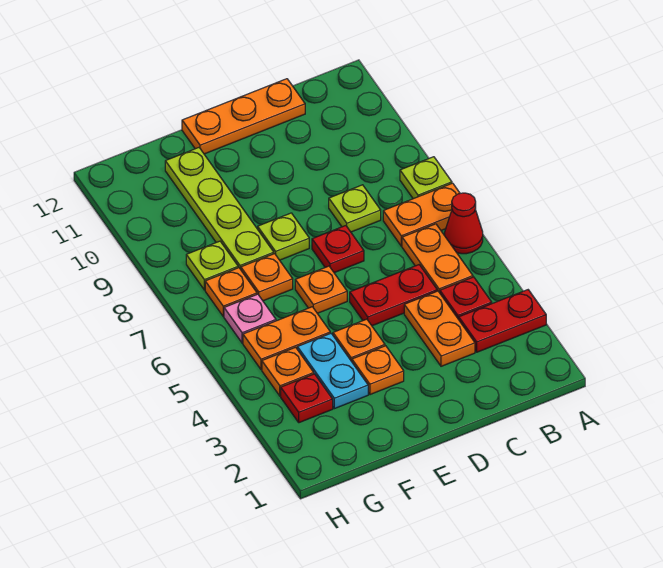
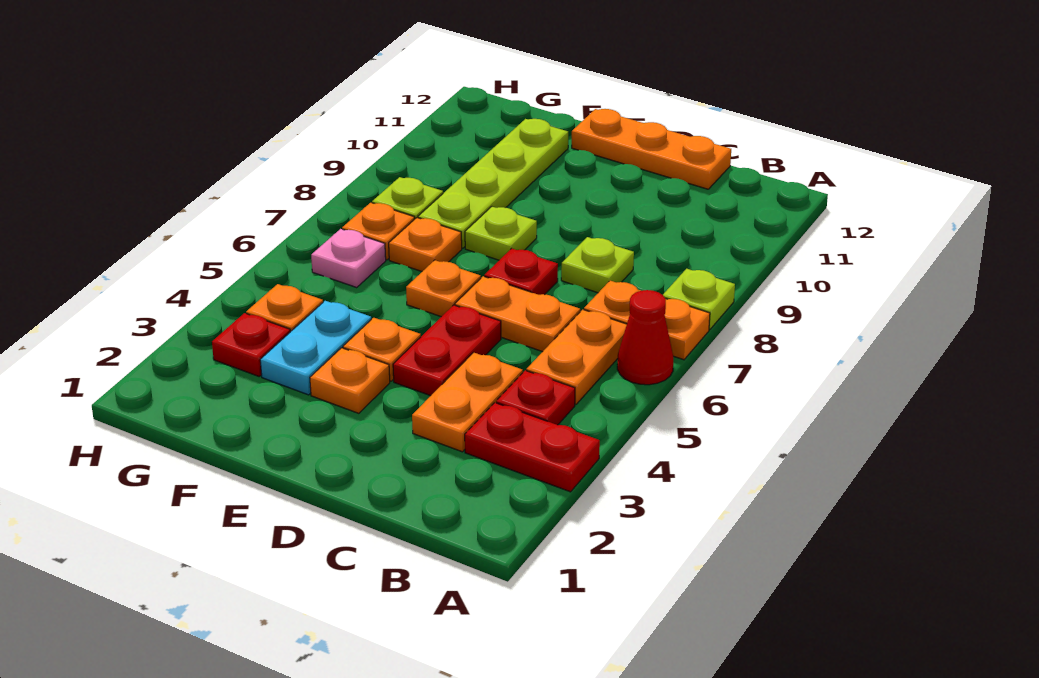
red 1x2 plate [350,265,437,326] -> red 1x2 plate turned to [393,305,501,396]
orange 1x2 plate [243,307,330,370] -> orange 1x2 plate moved to [455,276,580,352]

